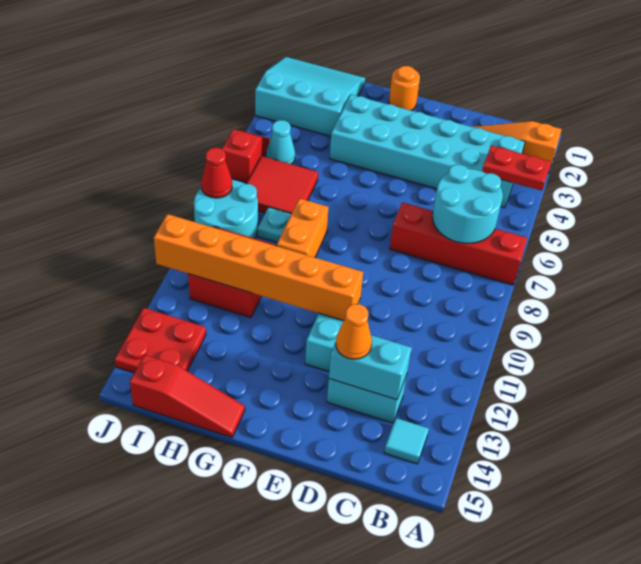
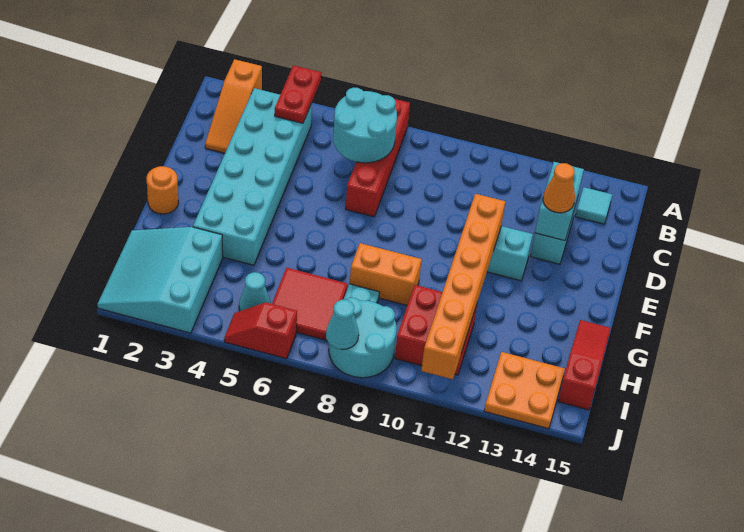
red 2x2 plate [115,308,206,373] -> orange 2x2 plate [484,352,565,429]
red 1x1 cone [201,148,232,198] -> cyan 1x1 cone [326,300,359,349]

